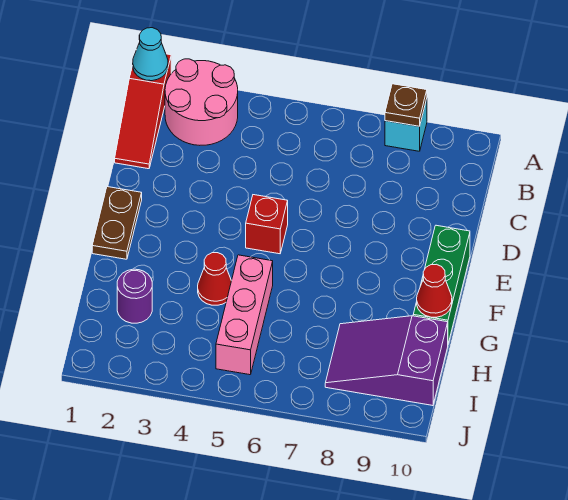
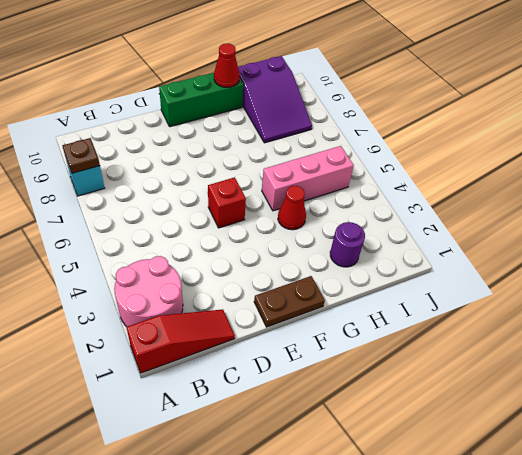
cyan 1x1 cone [133,28,168,81] -> none

